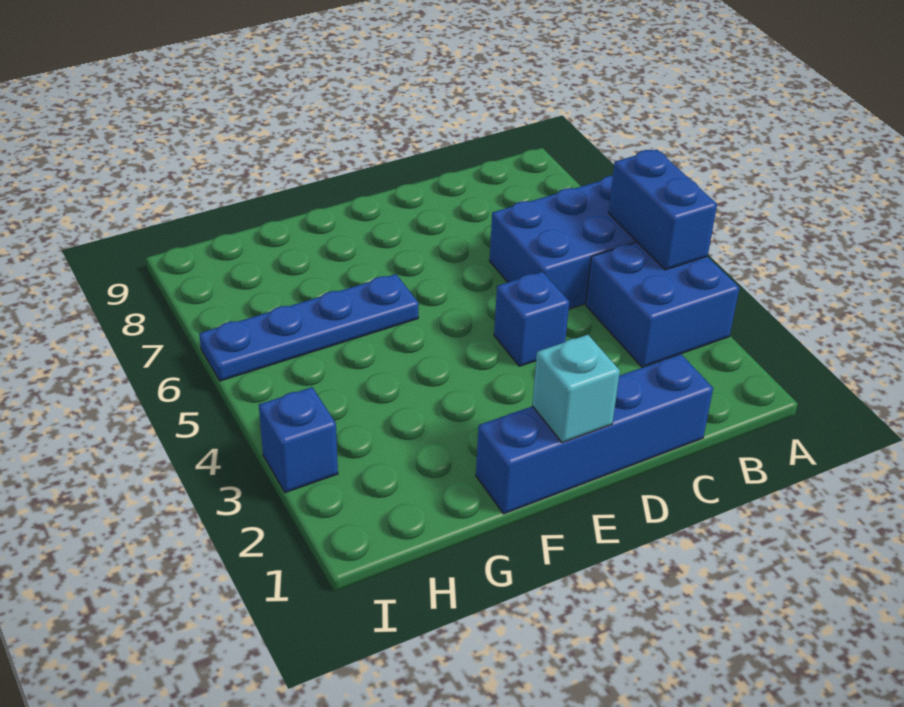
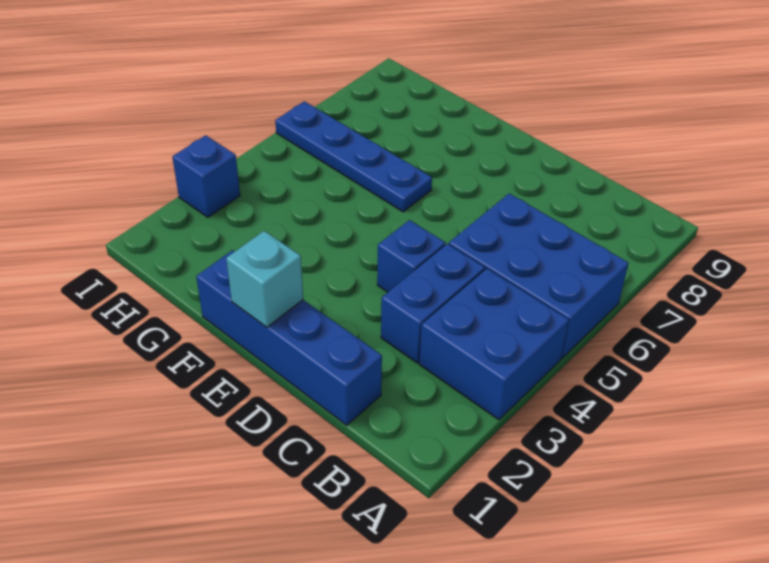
blue 1x2 brick [608,150,717,270] -> blue 1x2 brick moved to [381,244,485,363]

